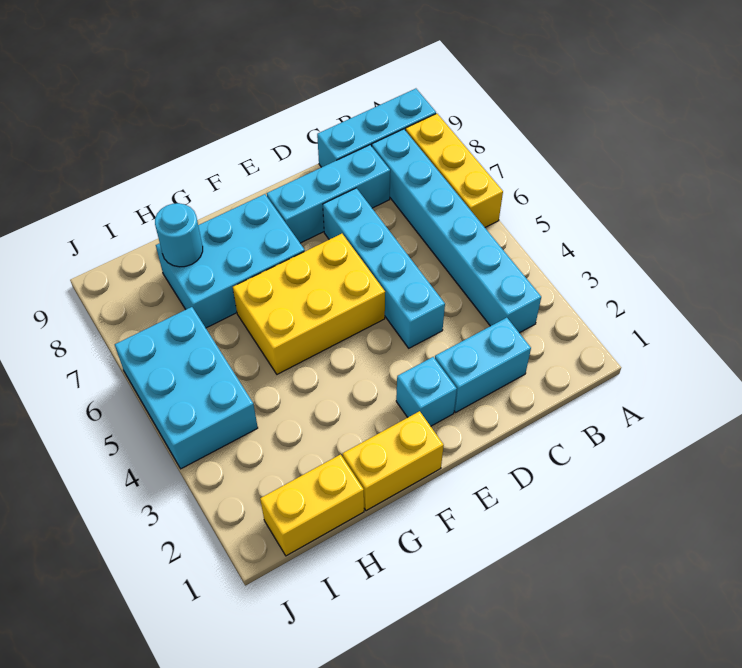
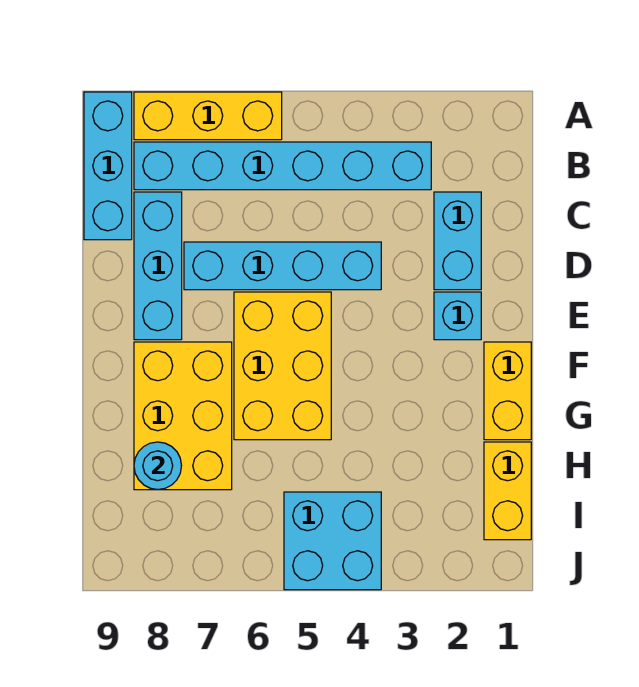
cyan 2x3 brick [156,194,305,328] -> yellow 2x3 brick [134,342,232,490]
cyan 2x3 brick [115,307,258,469] -> cyan 2x2 brick [284,492,381,590]

